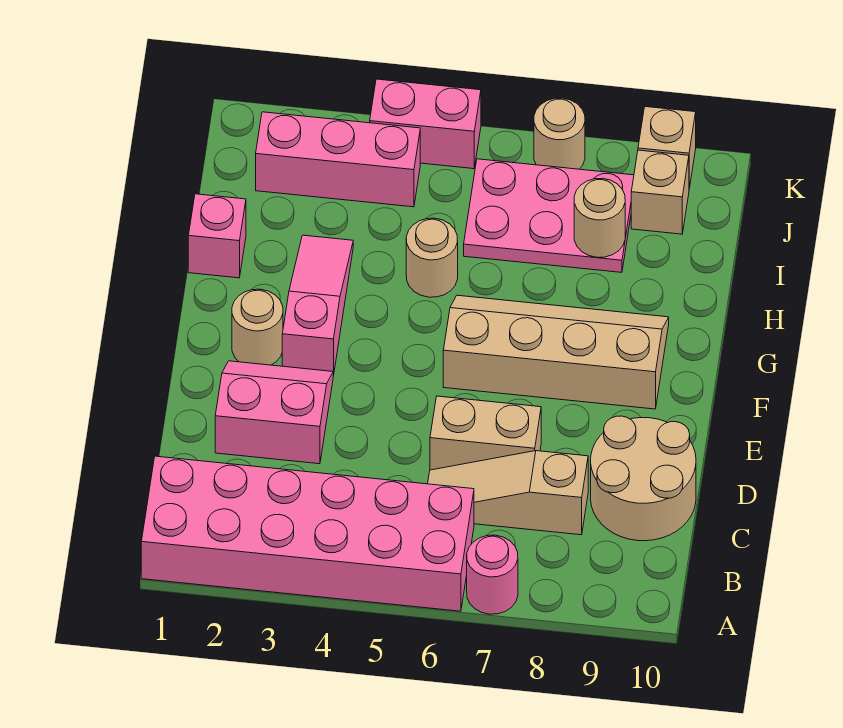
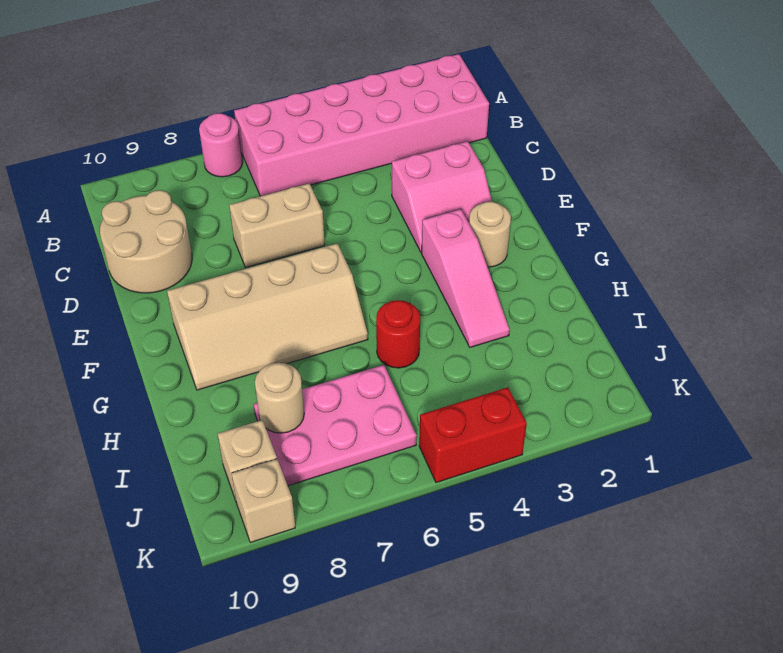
tan 1x3 slope [428,451,588,535] -> none
pink 1x1 brick [188,194,246,278] -> none
tan 1x1 round brick [406,218,458,297] -> red 1x1 round brick [376,300,420,368]
pink 1x3 brick [256,112,420,207] -> none
pink 1x2 brick [370,79,481,169] -> red 1x2 brick [419,387,527,483]
tan 1x1 round brick [534,98,585,169] -> none

